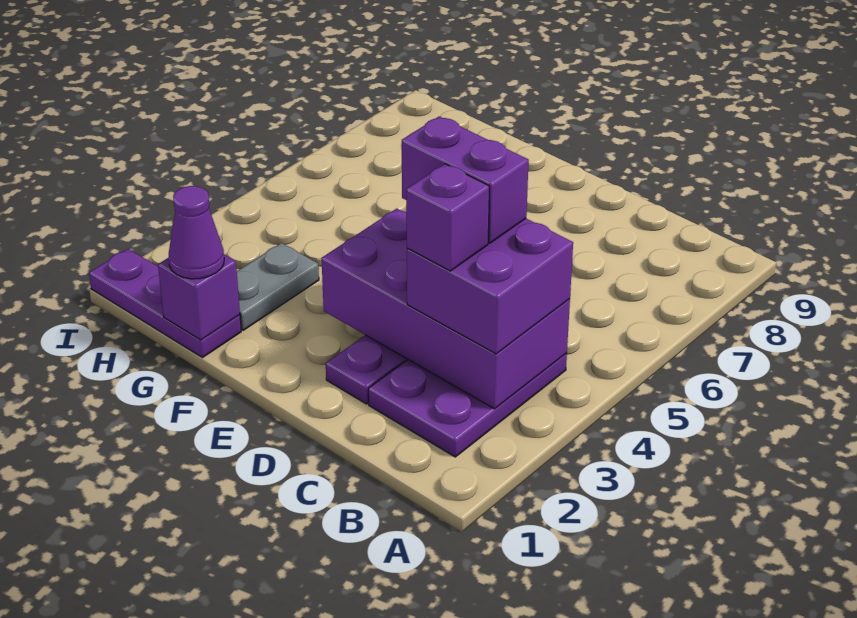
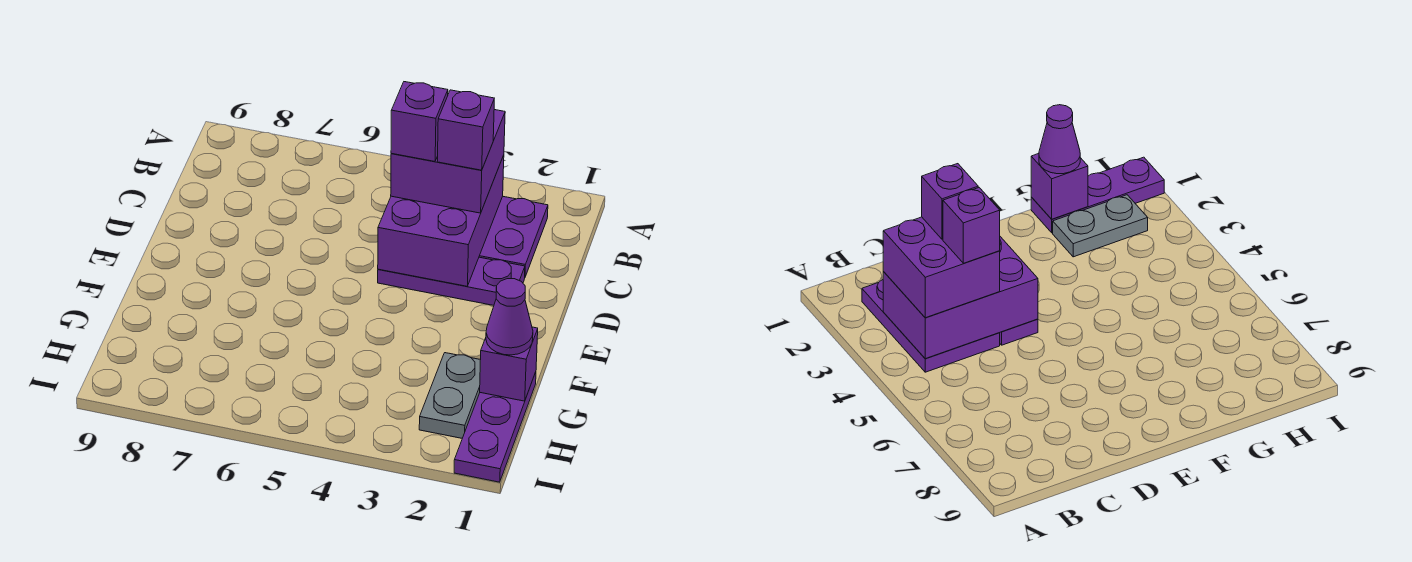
purple 2x4 brick [321,209,570,409] -> purple 2x3 brick [378,155,504,286]
purple 1x2 brick [402,116,529,243] -> purple 1x1 brick [391,82,448,161]
grey 1x2 plate [237,243,319,330] -> grey 1x2 plate turned to [419,353,480,438]

